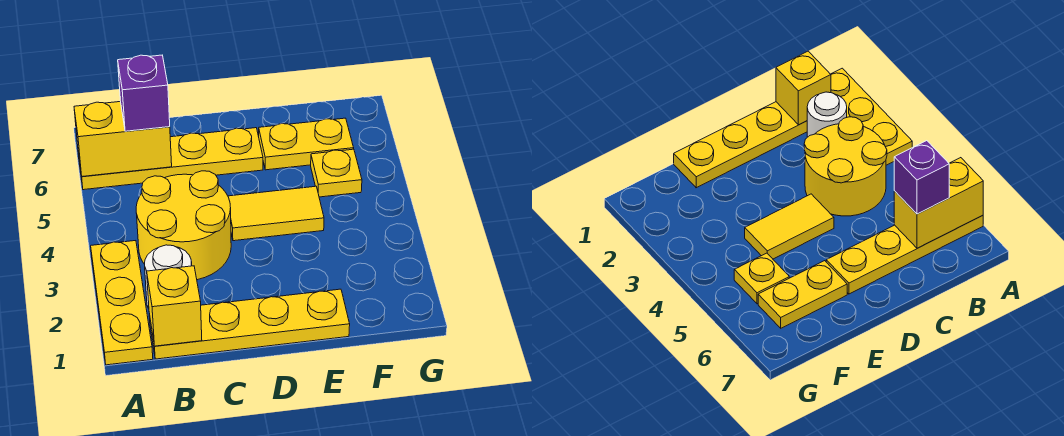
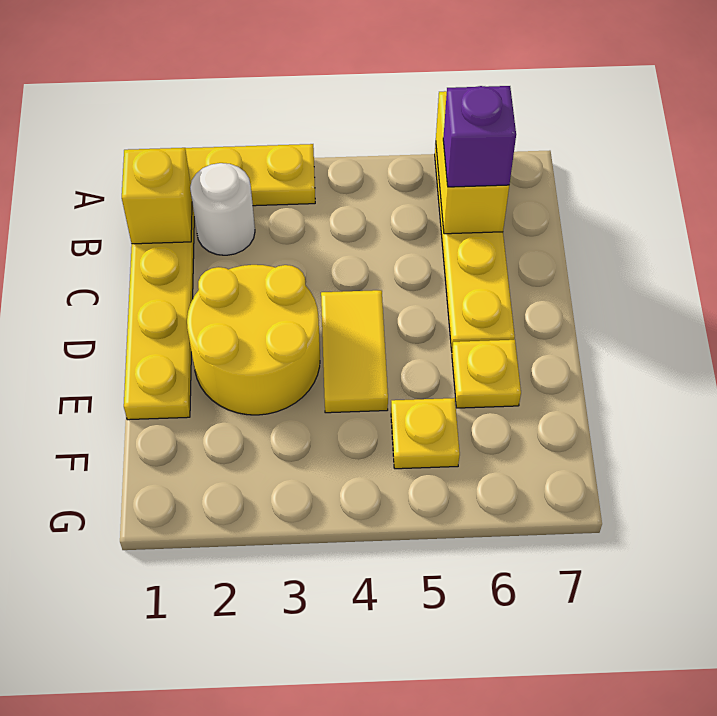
yellow 2x2 round brick [136,171,231,280] -> yellow 2x2 round brick moved to [187,265,320,415]
yellow 1x2 plate [259,118,354,170] -> yellow 1x1 plate [452,340,521,408]

